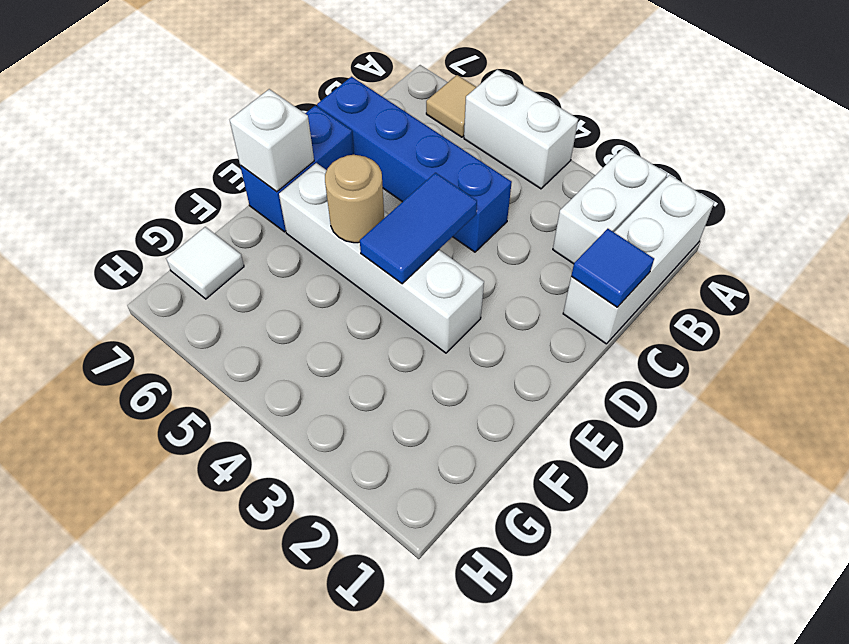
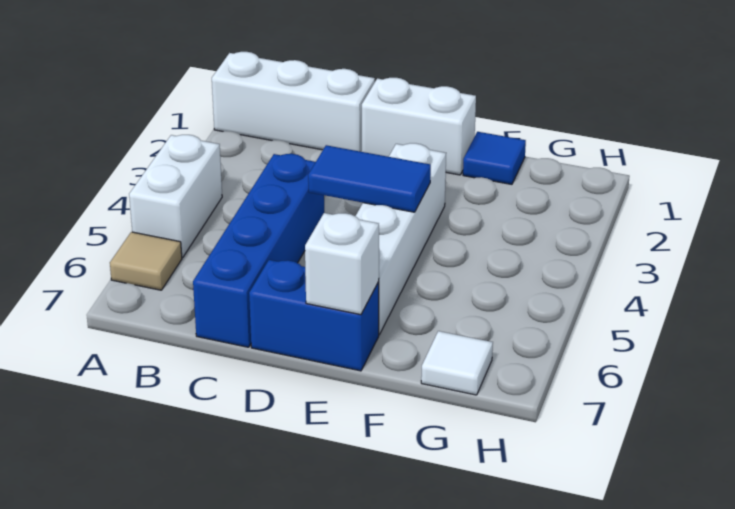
white 1x2 brick [553,147,667,264] -> white 1x2 brick moved to [362,78,476,175]
blue 1x1 tile [571,229,654,307] -> blue 1x1 tile moved to [463,132,526,184]
tan 1x1 round brick [325,155,384,243] -> none

